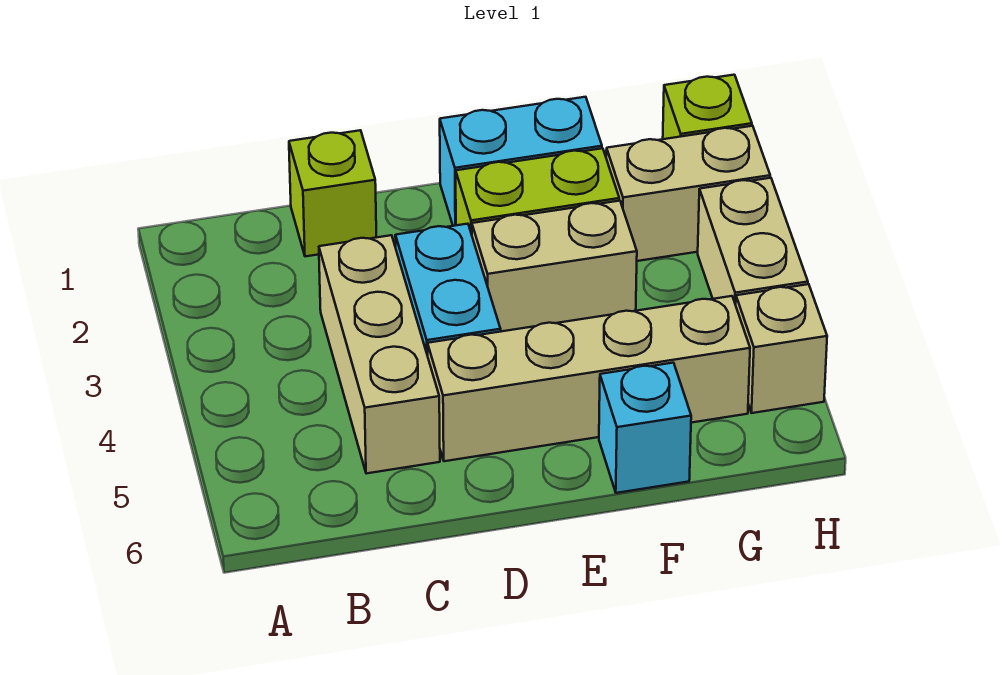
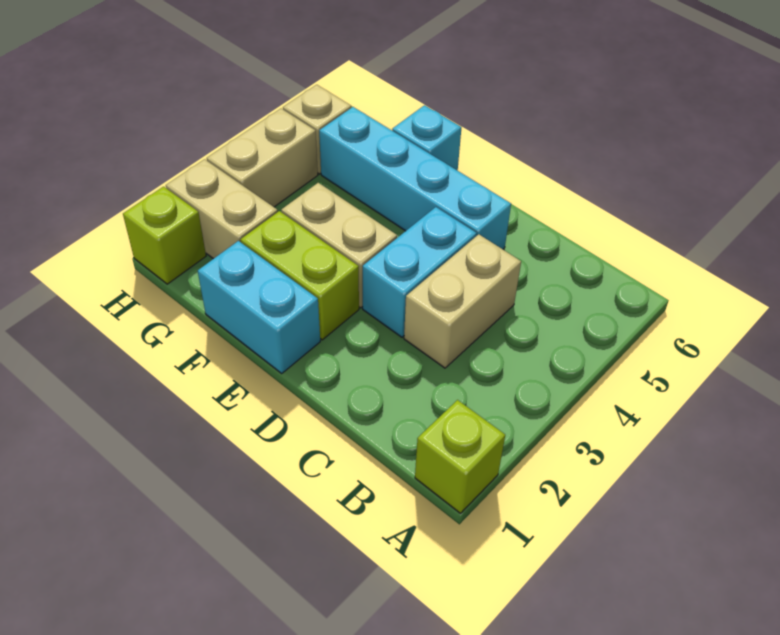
lime 1x1 brick [289,130,376,256] -> lime 1x1 brick moved to [415,400,505,513]
tan 1x3 brick [319,235,440,474] -> tan 1x2 brick [404,234,521,368]
tan 1x4 brick [428,296,750,461] -> cyan 1x4 brick [319,107,511,249]

